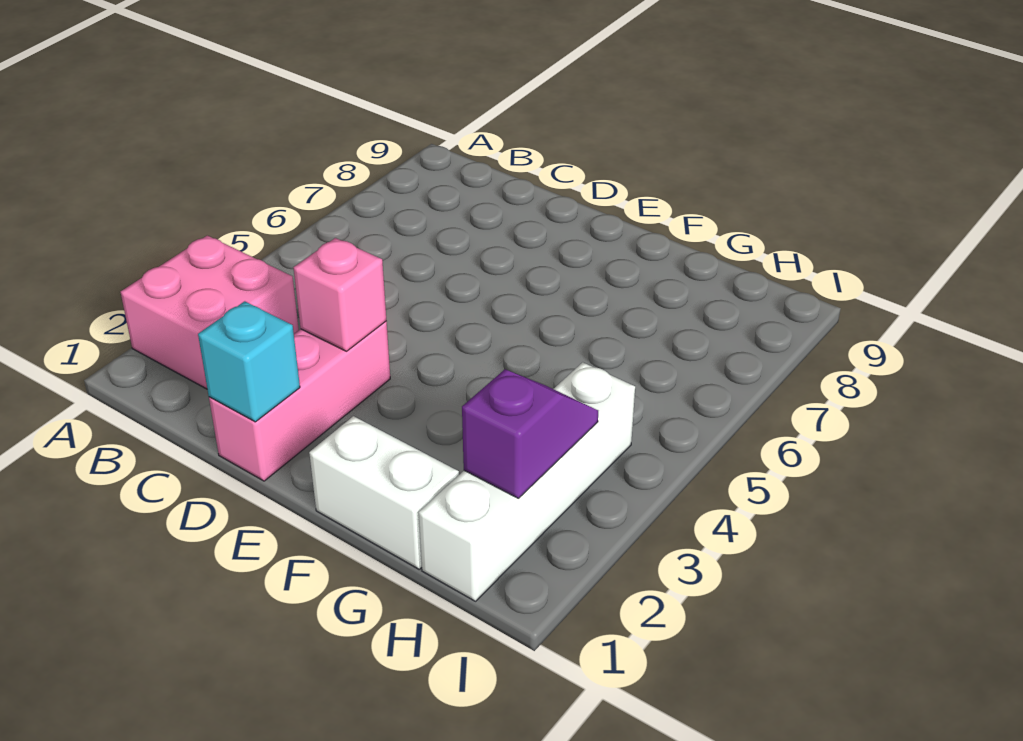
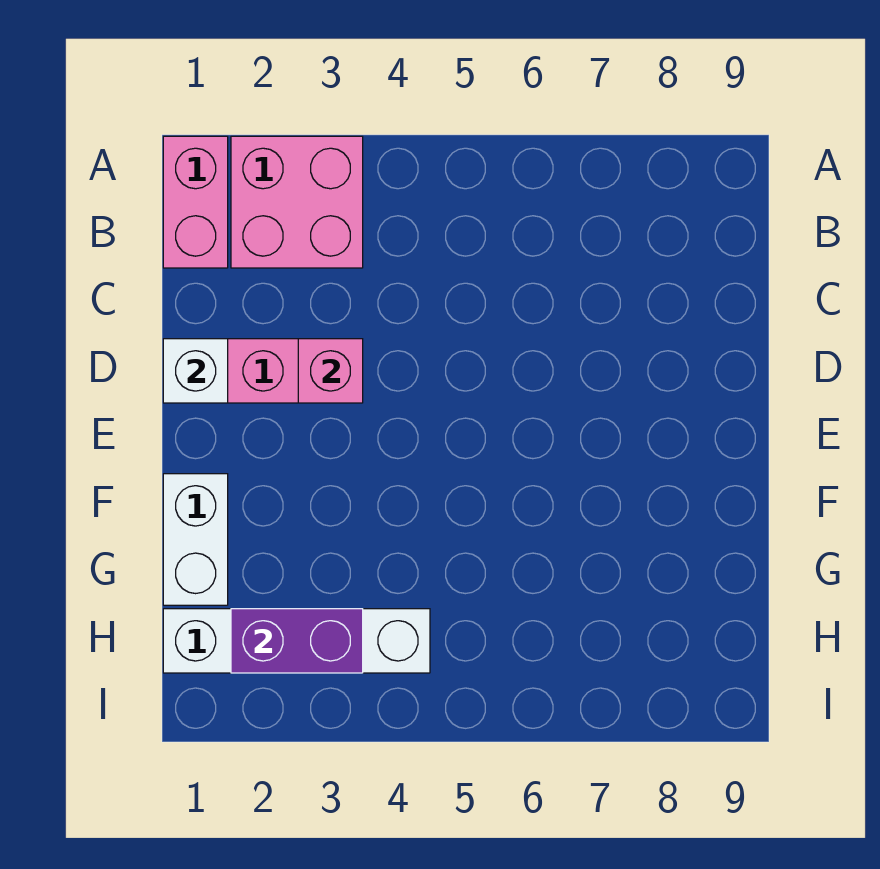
none -> pink 1x2 brick [163,136,228,268]
cyan 1x1 brick [198,301,300,422] -> white 1x1 brick [163,339,228,403]
purple 1x2 slope [462,369,598,499] -> purple 1x2 brick [231,609,363,673]

